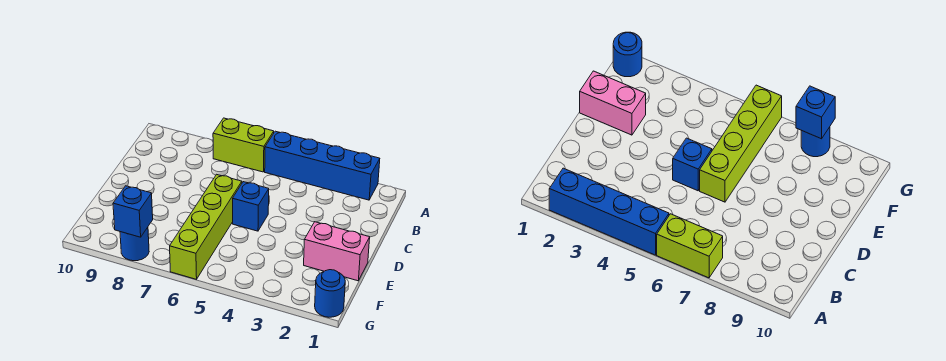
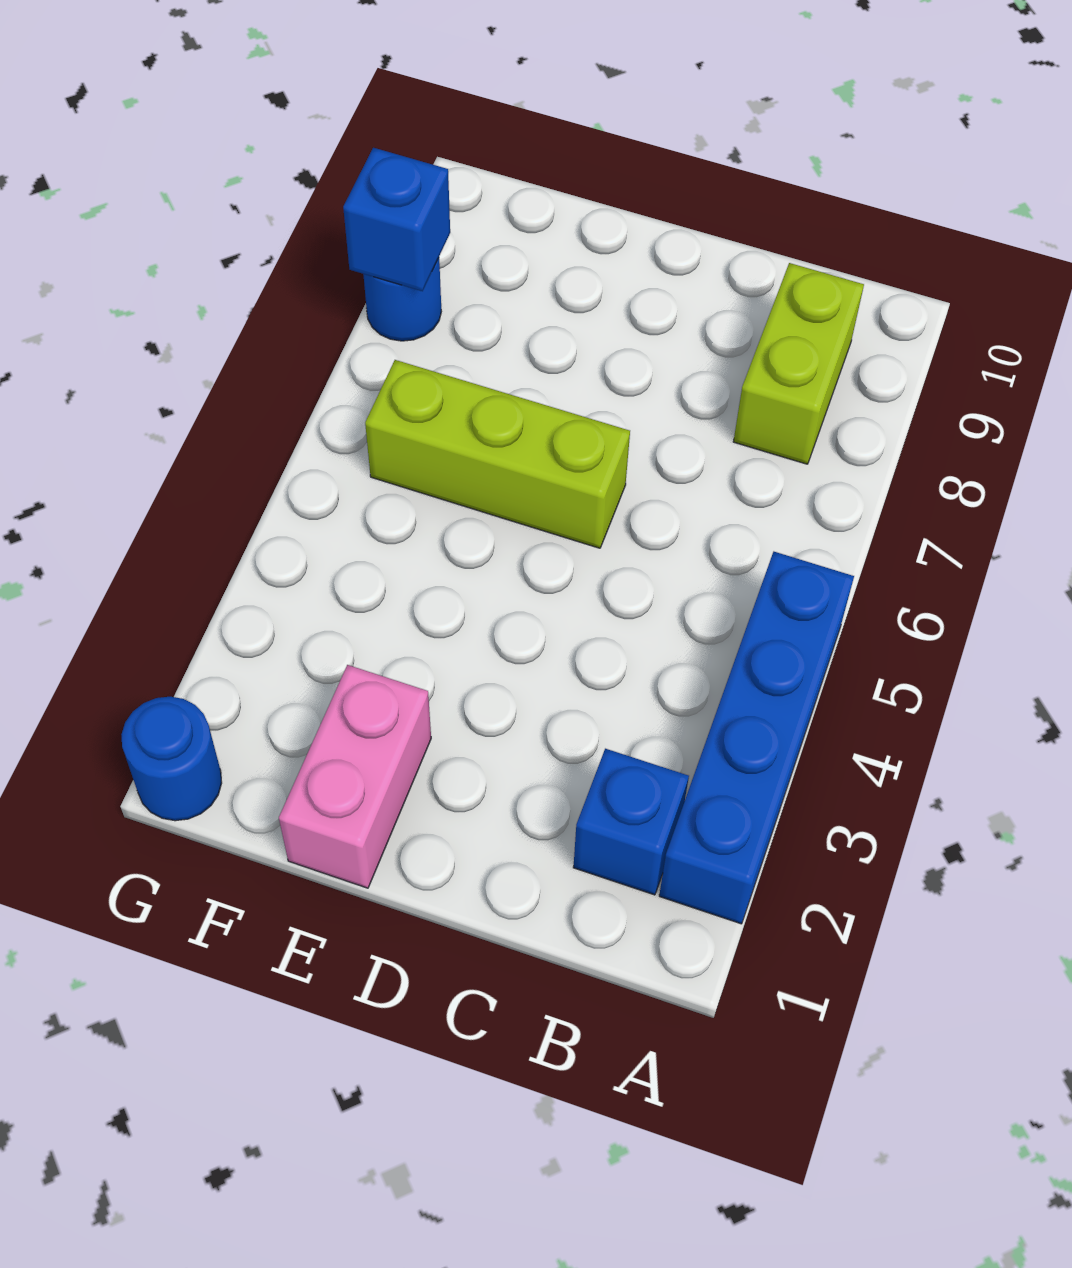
lime 1x2 brick [213,118,274,172] -> lime 1x2 brick moved to [733,263,864,464]
blue 1x1 brick [233,182,269,231] -> blue 1x1 brick moved to [573,749,689,895]
lime 1x4 brick [170,174,242,279] -> lime 1x3 brick [365,360,630,548]

